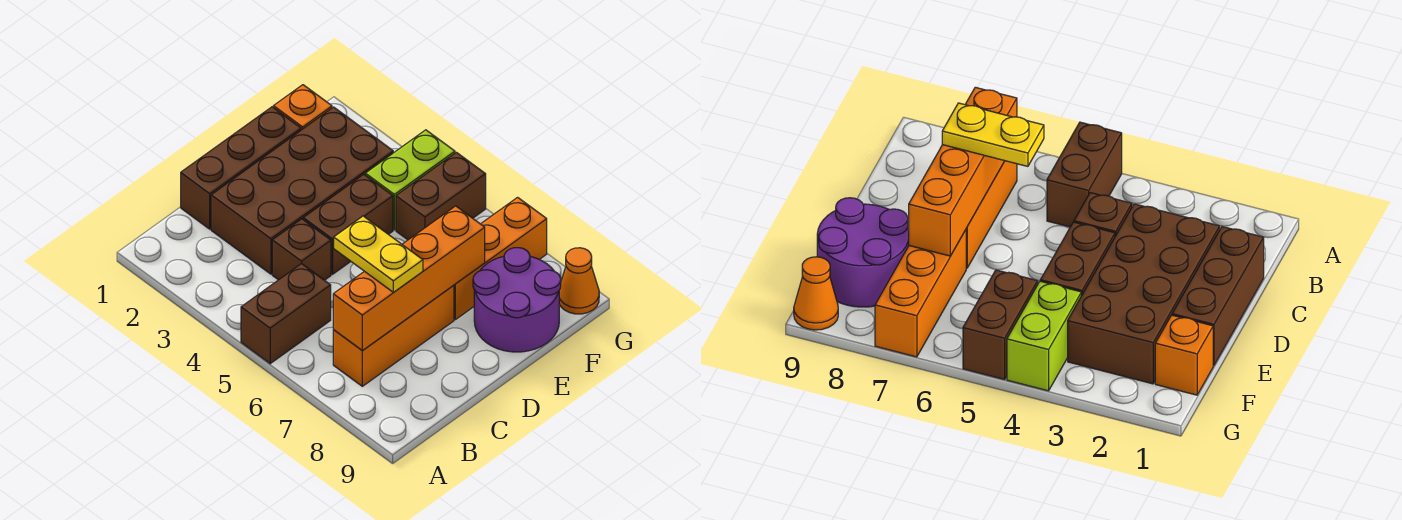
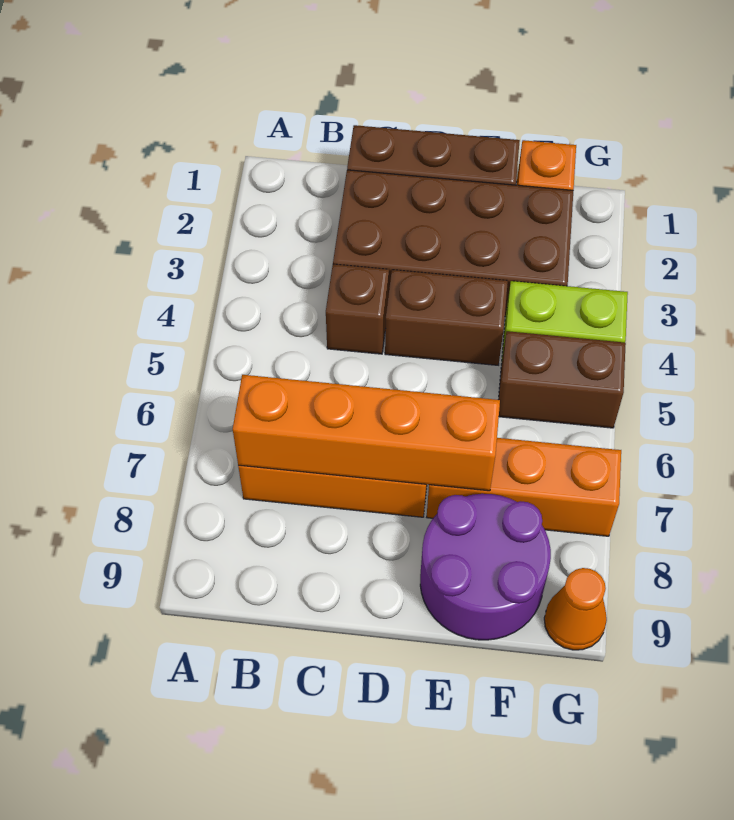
brown 1x2 brick [241,263,331,364] -> none
yellow 1x2 plate [334,216,423,292] -> none

